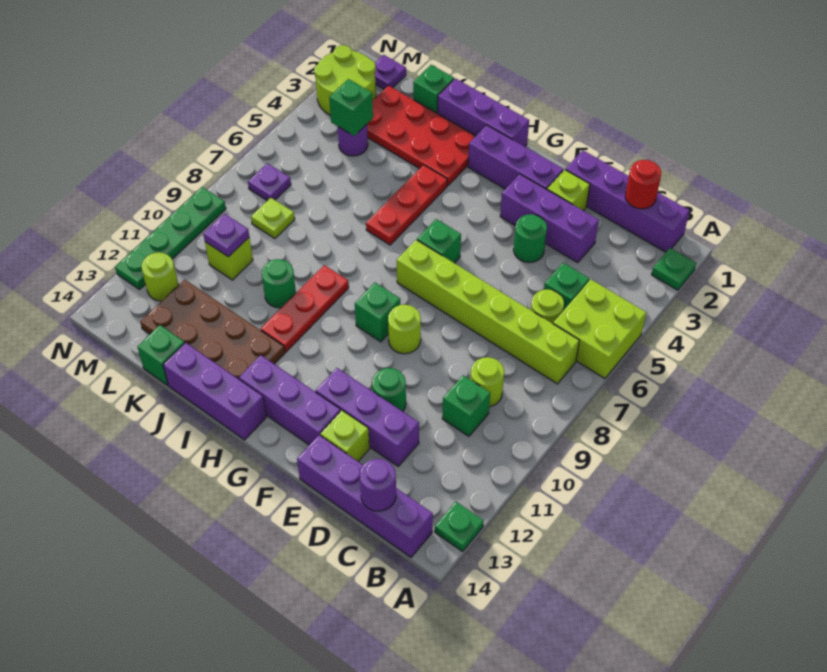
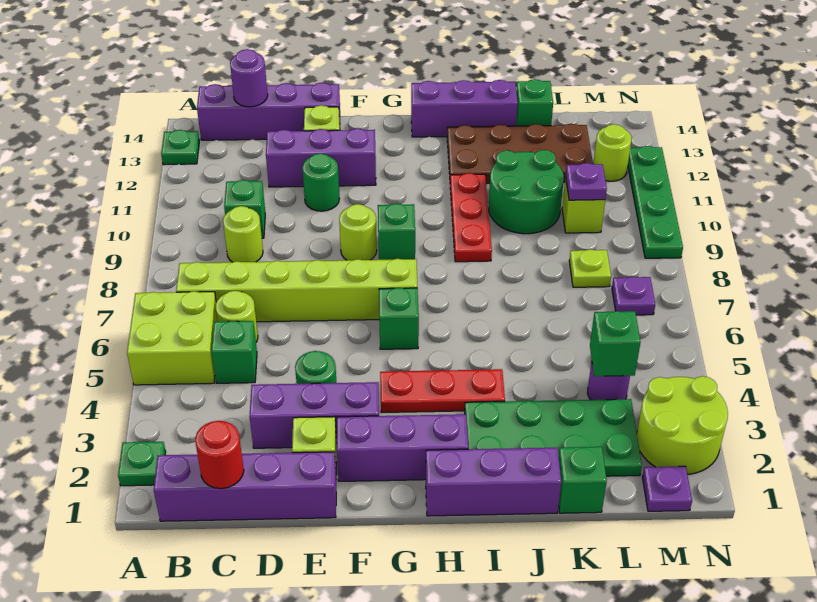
purple 1x3 brick [239,355,341,445] -> none
red 2x4 plate [367,86,476,185] -> green 2x4 plate [465,399,642,476]
red 1x3 plate [366,165,447,245] -> red 1x3 plate turned to [380,369,505,413]
green 1x1 round brick [262,259,296,308] -> green 2x2 round brick [489,150,564,234]

